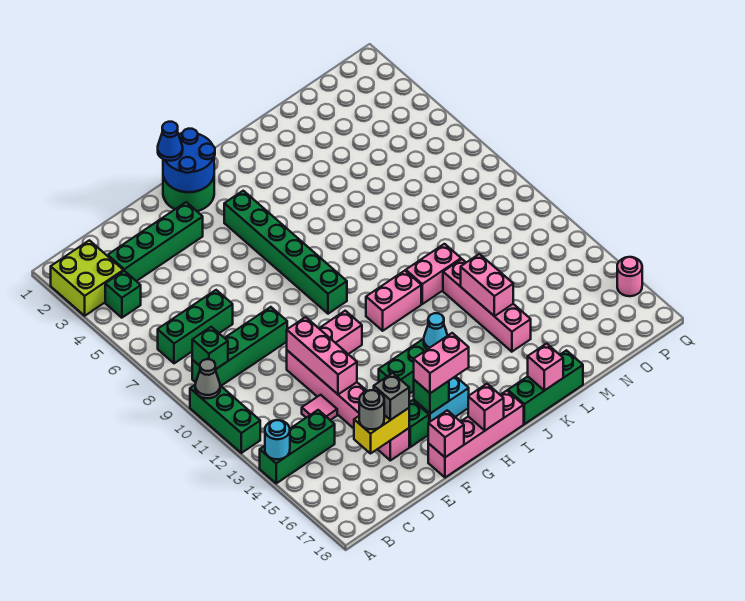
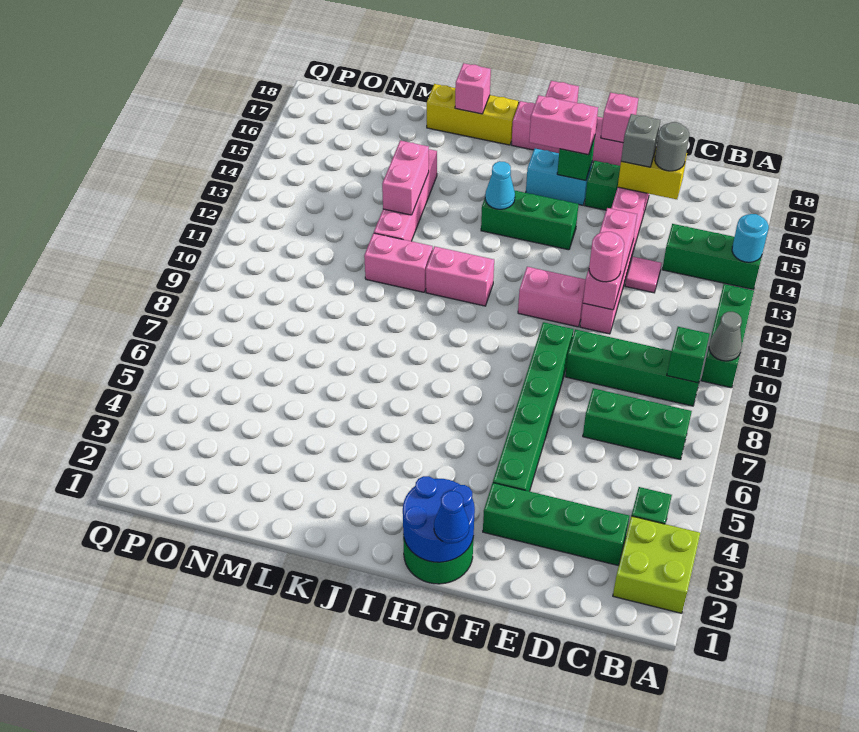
green 1x6 brick [224,191,347,314] -> green 1x6 brick moved to [493,322,573,491]
green 1x3 brick [508,350,583,424] -> yellow 1x3 brick [427,84,518,145]
pink 1x1 round brick [617,257,642,296] -> pink 1x1 round brick moved to [589,232,624,282]

